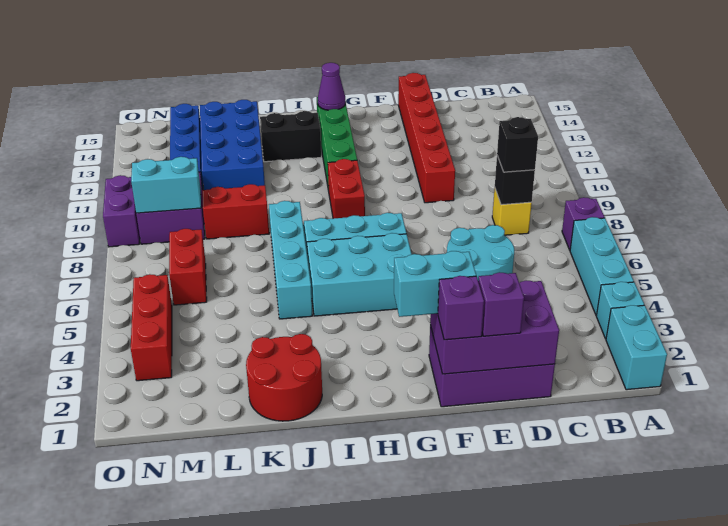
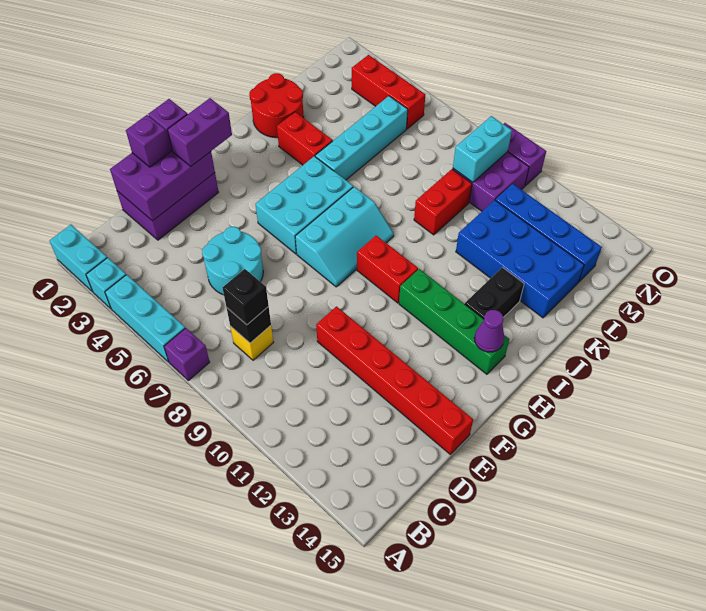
cyan 1x2 brick [394,251,476,317] -> purple 1x2 brick [168,98,232,166]
cyan 1x4 brick [269,201,312,319] -> cyan 1x4 brick turned to [315,96,408,180]
red 1x2 brick [169,229,207,305] -> red 1x2 brick moved to [277,112,333,165]

